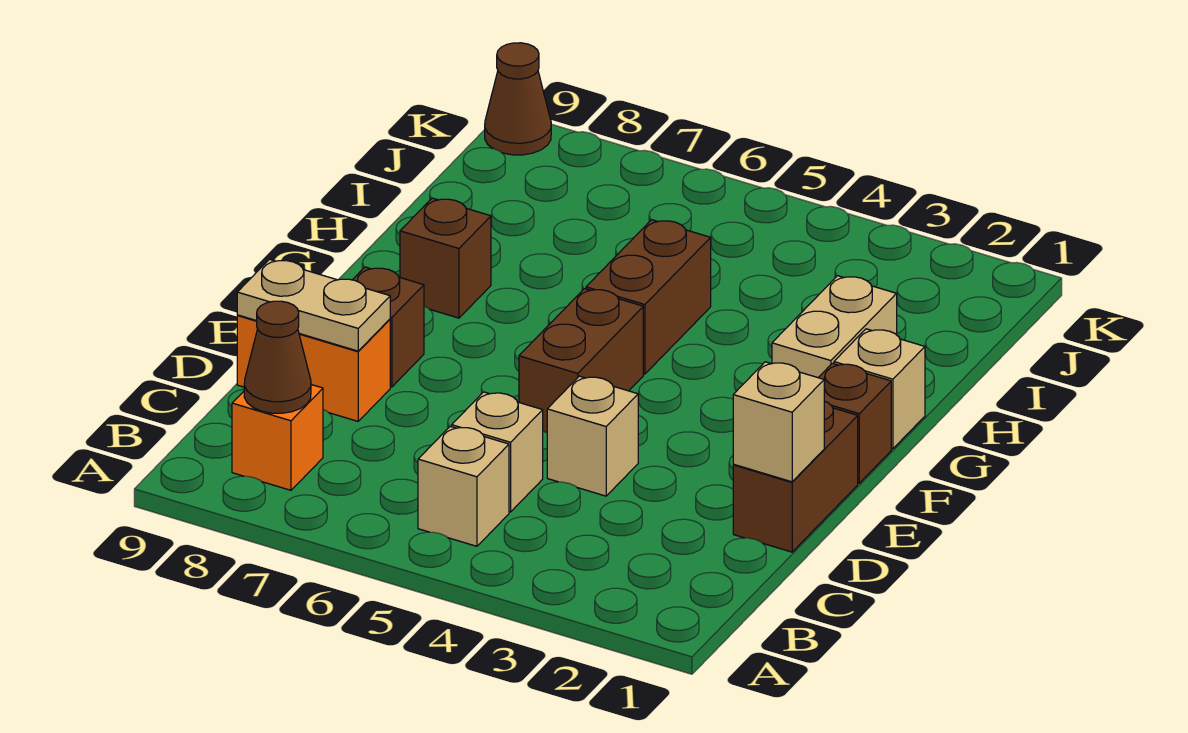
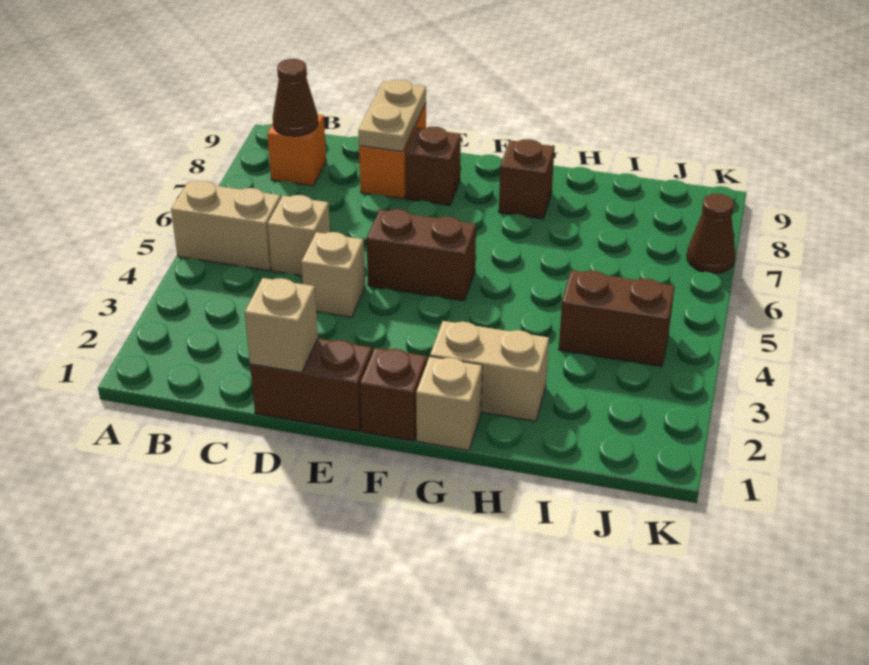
tan 1x1 brick [418,426,509,546] -> tan 1x2 brick [171,181,281,271]
brown 1x2 brick [586,220,711,374] -> brown 1x2 brick moved to [559,270,675,367]
brown 1x1 cone [485,43,551,155] -> brown 1x1 cone moved to [687,194,735,273]

